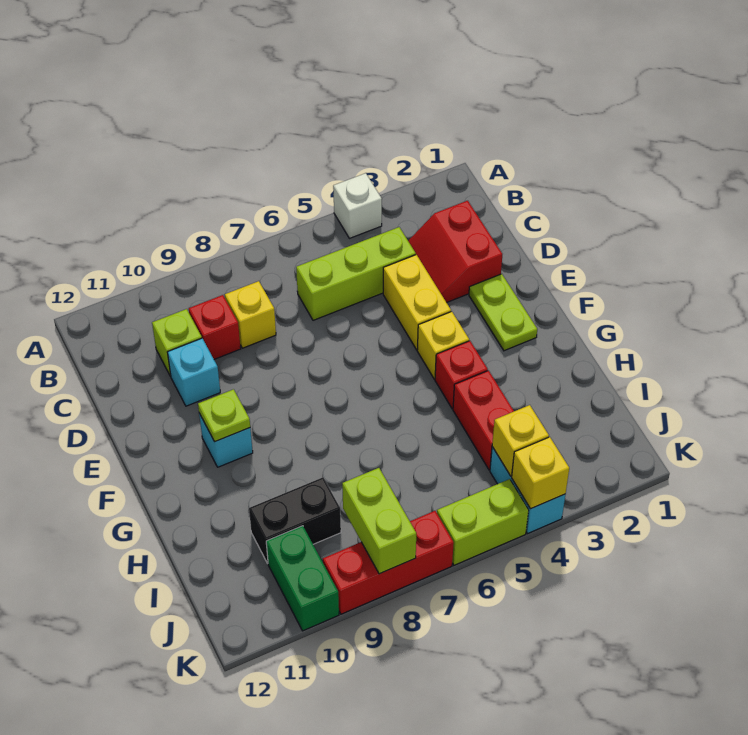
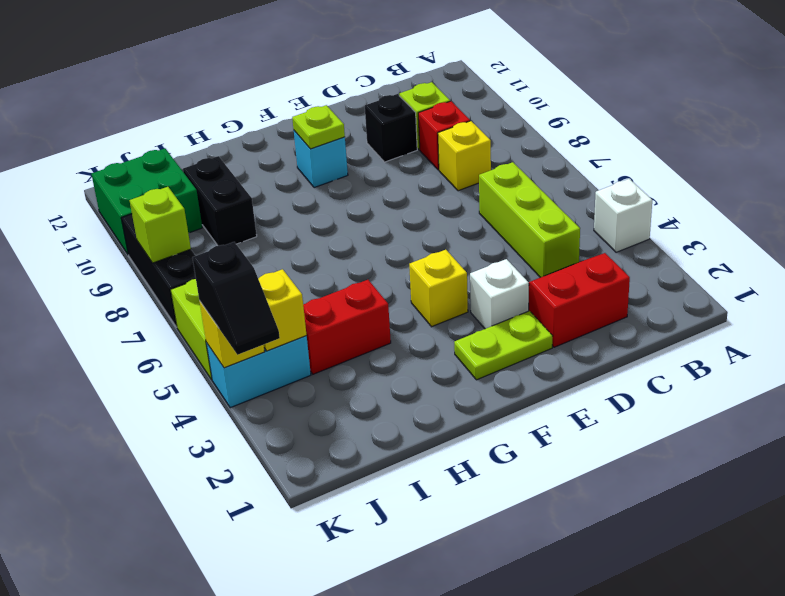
yellow 1x2 brick [383,255,451,350] -> none
cyan 1x1 brick [168,338,220,406] -> black 1x1 brick [365,94,417,162]
none -> white 1x1 brick [470,259,529,329]
red 1x1 brick [435,341,488,409] -> none
lime 1x2 brick [342,468,416,574] -> lime 1x1 brick [130,187,191,263]
green 1x2 brick [266,526,339,631] -> green 2x2 brick [91,148,202,255]
none -> black 1x2 slope [192,242,280,355]
red 1x3 brick [323,511,454,614] -> black 1x3 brick [121,214,196,327]

